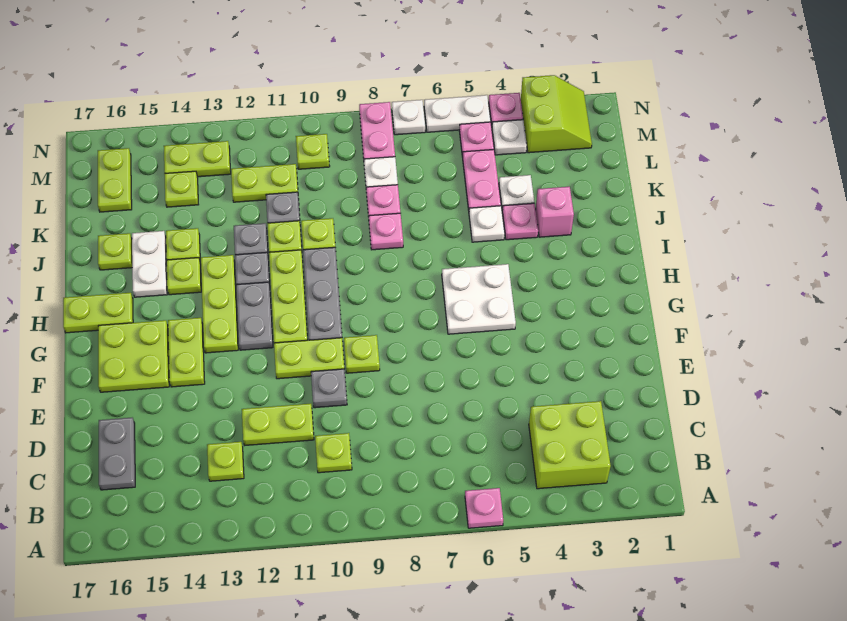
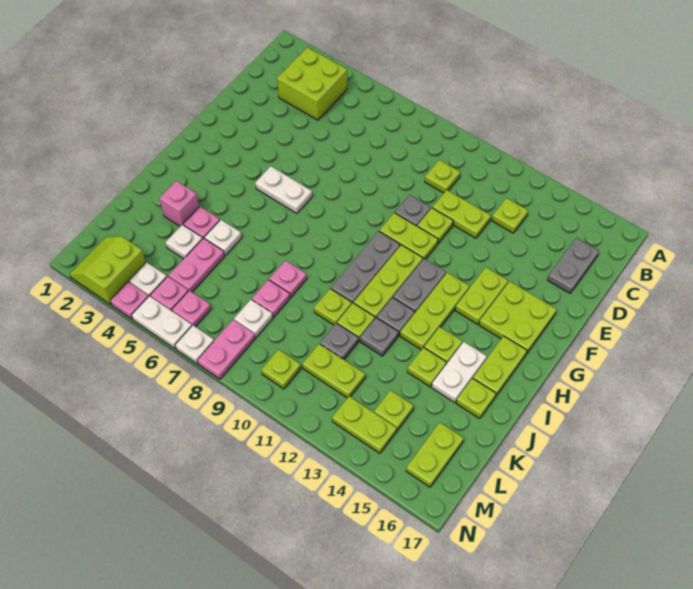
pink 1x1 plate [465,488,503,528] -> pink 1x1 plate moved to [172,291,211,327]
lime 1x1 plate [344,335,380,373] -> lime 1x1 plate moved to [417,208,453,243]
white 2x2 plate [442,264,516,334] -> white 1x2 plate [255,166,312,214]
lime 1x2 plate [63,293,133,333] -> lime 1x2 plate turned to [473,336,527,397]

